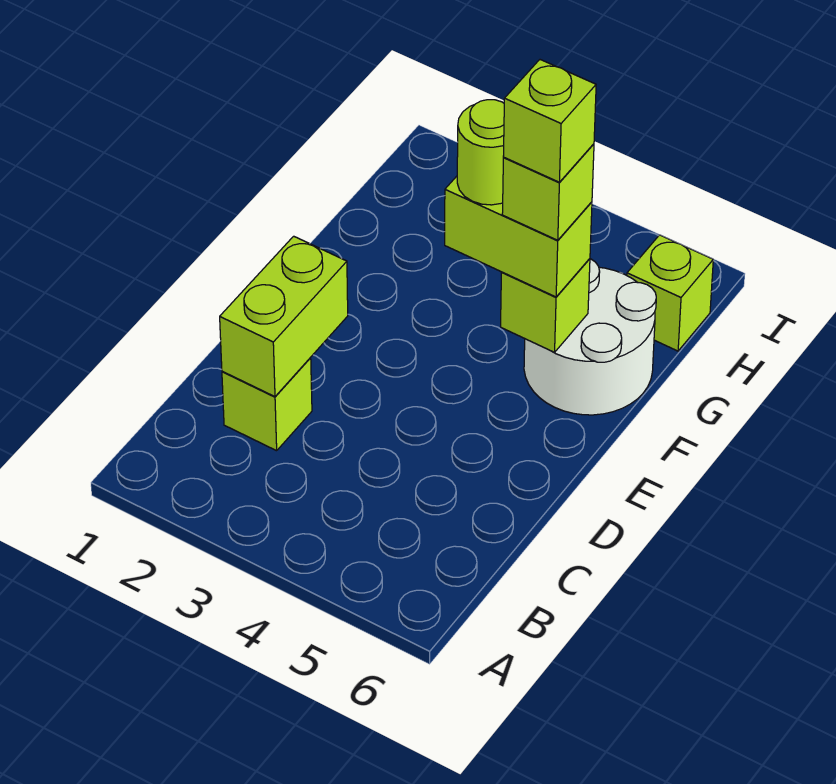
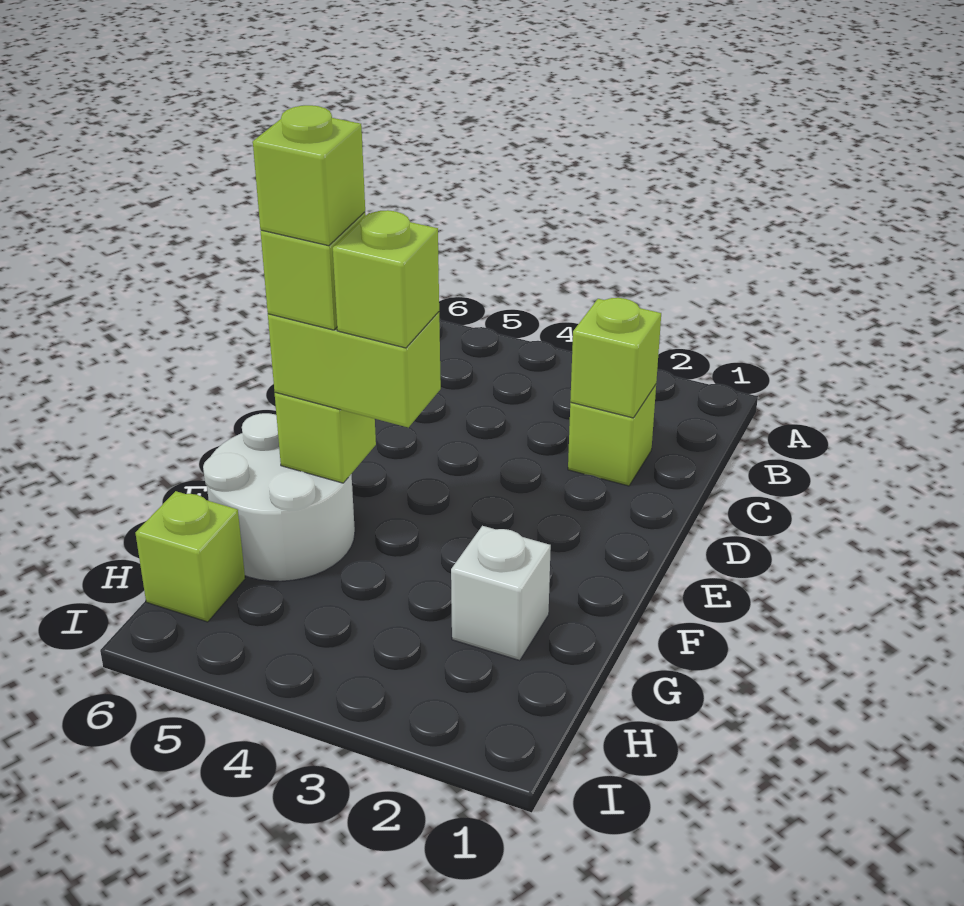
lime 1x2 brick [220,236,348,397] -> lime 1x1 brick [570,298,661,418]
lime 1x1 round brick [457,100,504,205] -> lime 1x1 brick [333,210,439,348]
none -> white 1x1 brick [451,526,551,661]

